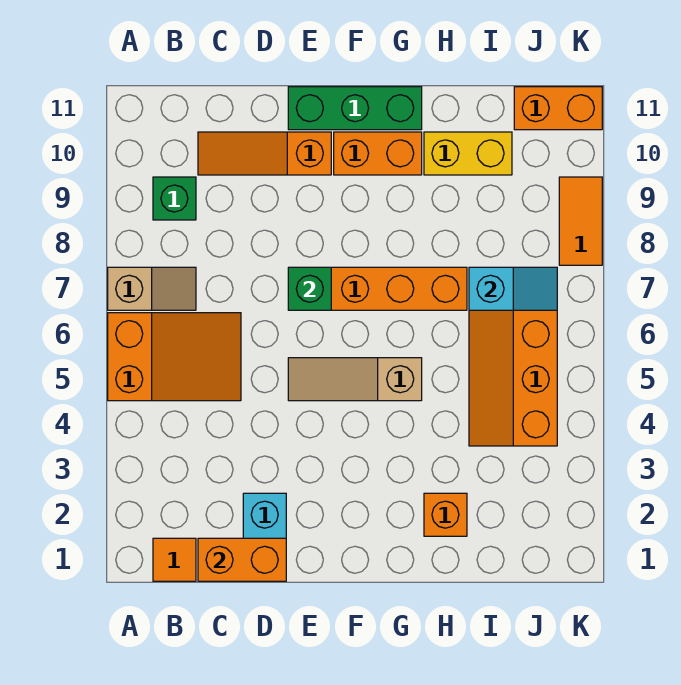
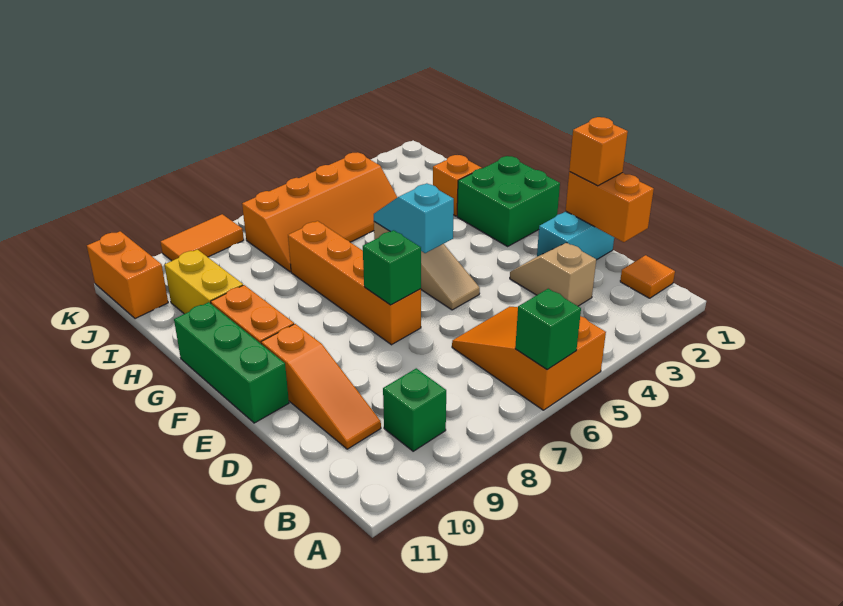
none -> green 1x1 brick [515,289,581,370]
tan 1x2 slope [108,267,196,310] -> tan 1x2 slope moved to [510,243,596,306]
none -> orange 1x1 brick [569,117,628,186]
none -> green 2x2 brick [457,156,560,246]
cyan 1x2 slope [469,267,557,310] -> cyan 1x2 slope moved to [374,183,454,253]

